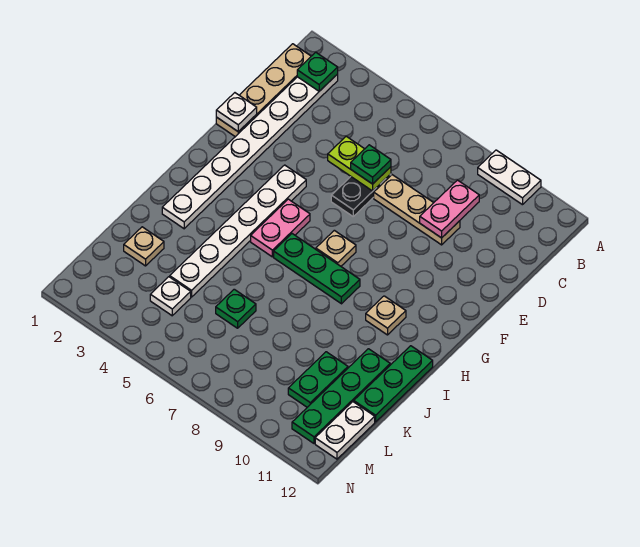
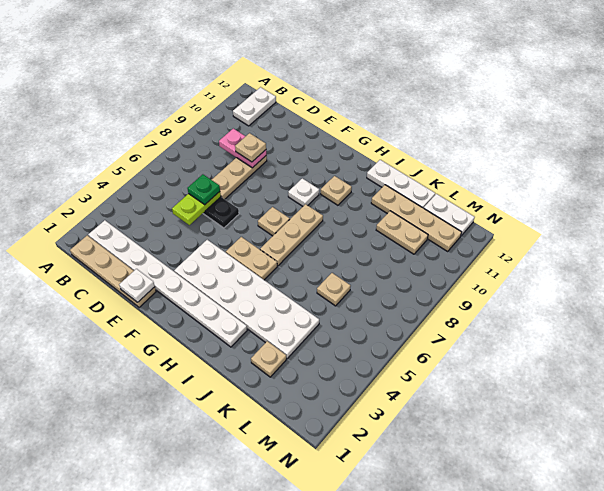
white 1x2 plate [478,150,541,205] -> white 1x2 plate moved to [233,87,276,126]
green 1x1 plate [297,52,338,91] -> none
none -> tan 1x1 plate [235,133,266,162]
white 1x6 plate [170,165,306,297] -> white 2x6 plate [174,240,319,358]
pink 1x2 plate [251,199,310,257] -> tan 1x2 plate [226,237,277,280]
green 1x3 plate [274,234,360,304] -> tan 1x3 plate [260,204,323,266]
green 1x3 plate [354,346,433,422] -> white 1x3 plate [367,160,435,208]
green 1x4 plate [292,349,390,443] -> tan 1x4 plate [371,185,461,251]
green 1x1 plate [216,289,256,328] -> tan 1x1 plate [317,273,350,306]
green 1x2 plate [288,352,348,407] -> tan 1x2 plate [376,211,428,254]
white 1x1 plate [150,277,191,316] -> white 1x1 plate moved to [288,178,319,206]

